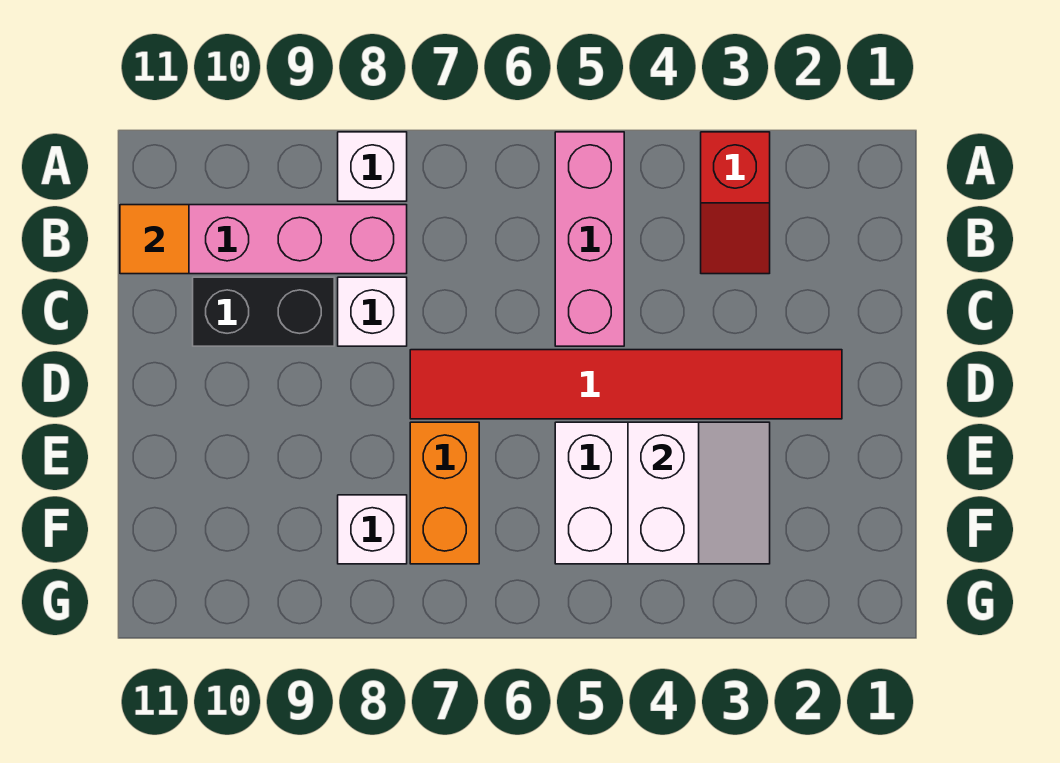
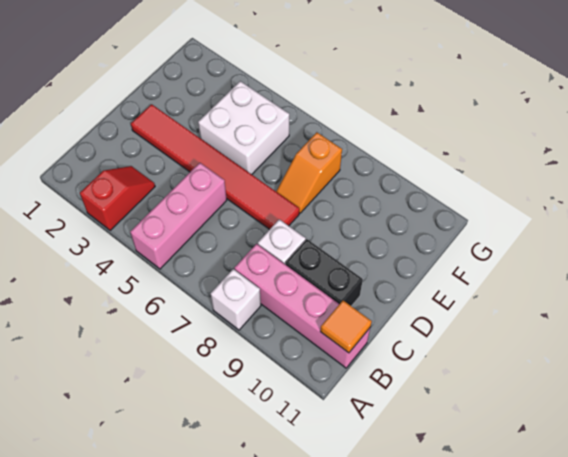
white 2x2 slope [628,422,770,564] -> none
orange 1x2 brick [410,422,479,564] -> orange 1x2 slope [276,132,342,213]
white 1x1 brick [338,495,407,564] -> none

